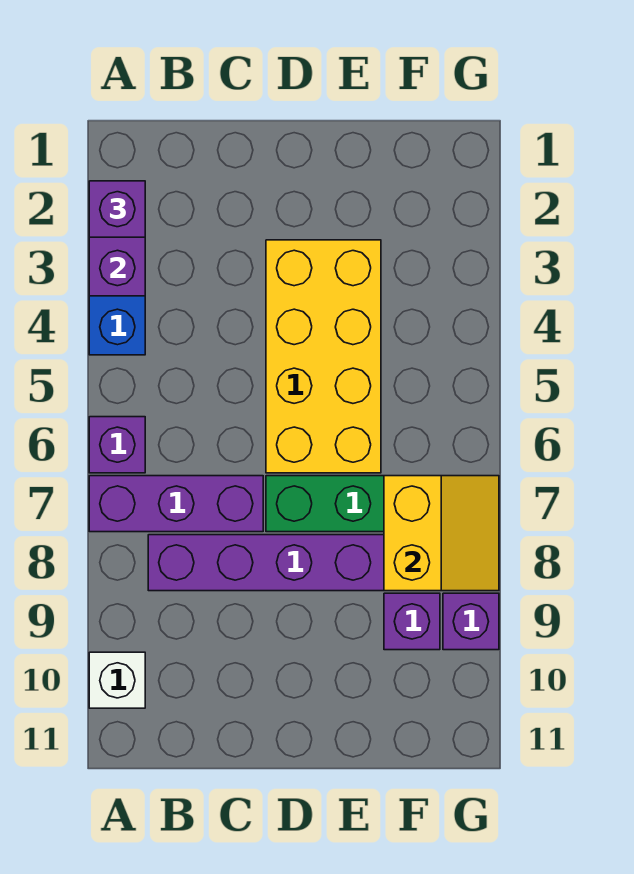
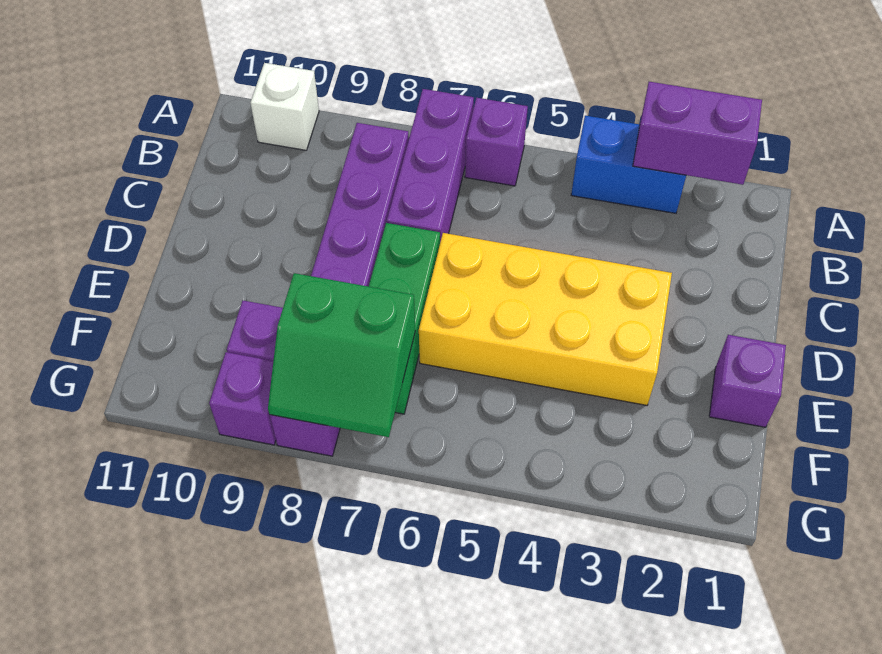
purple 1x1 brick [89,181,145,237] -> purple 1x1 brick moved to [709,335,786,427]
yellow 2x2 slope [384,476,499,591] -> green 2x2 slope [268,273,415,437]

